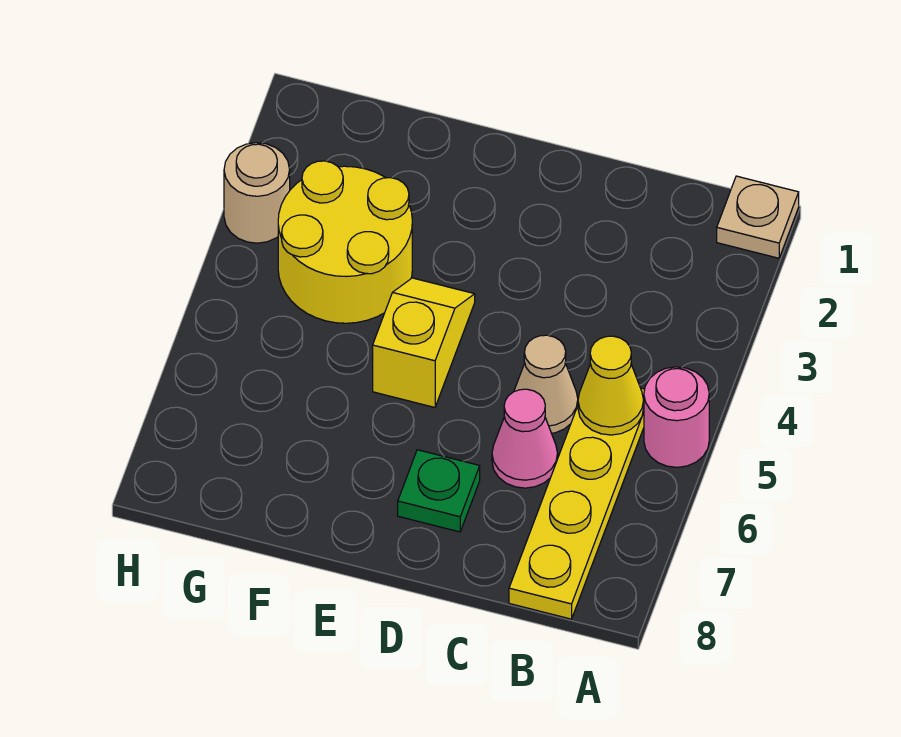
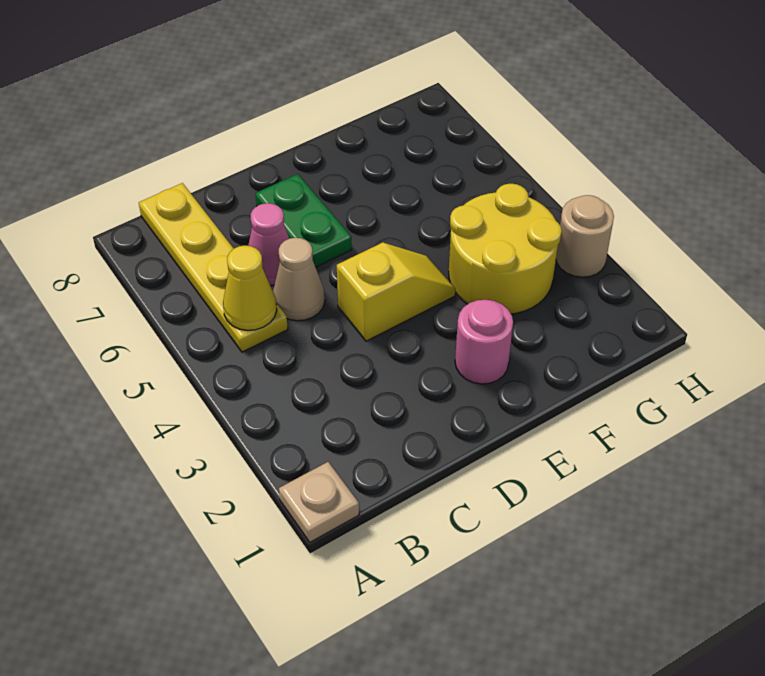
pink 1x1 round brick [644,367,709,467] -> pink 1x1 round brick moved to [455,300,513,384]
green 1x1 plate [398,450,480,532] -> green 1x2 plate [255,174,352,267]
yellow 1x2 slope [373,278,475,407] -> yellow 1x2 slope turned to [337,242,456,341]

